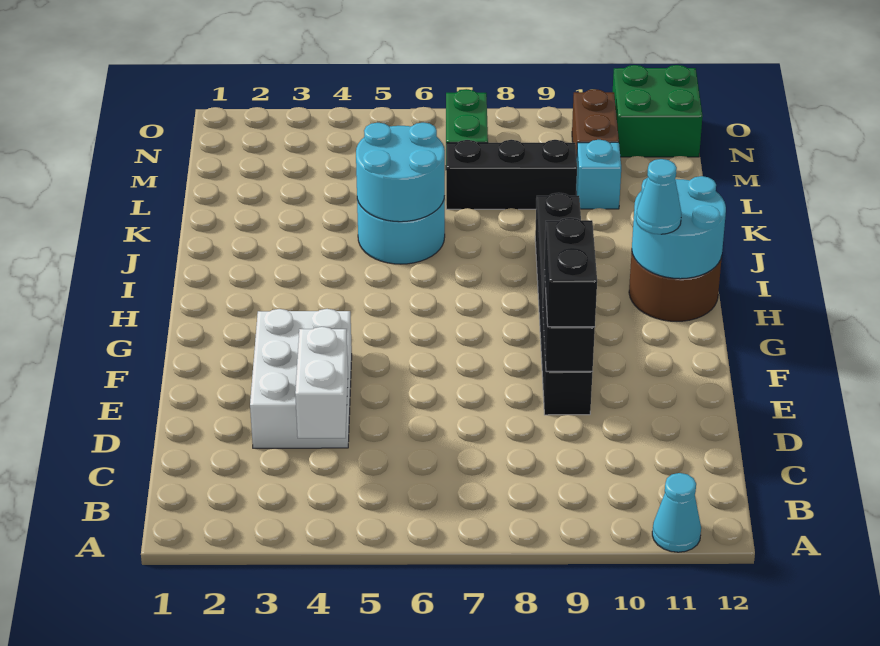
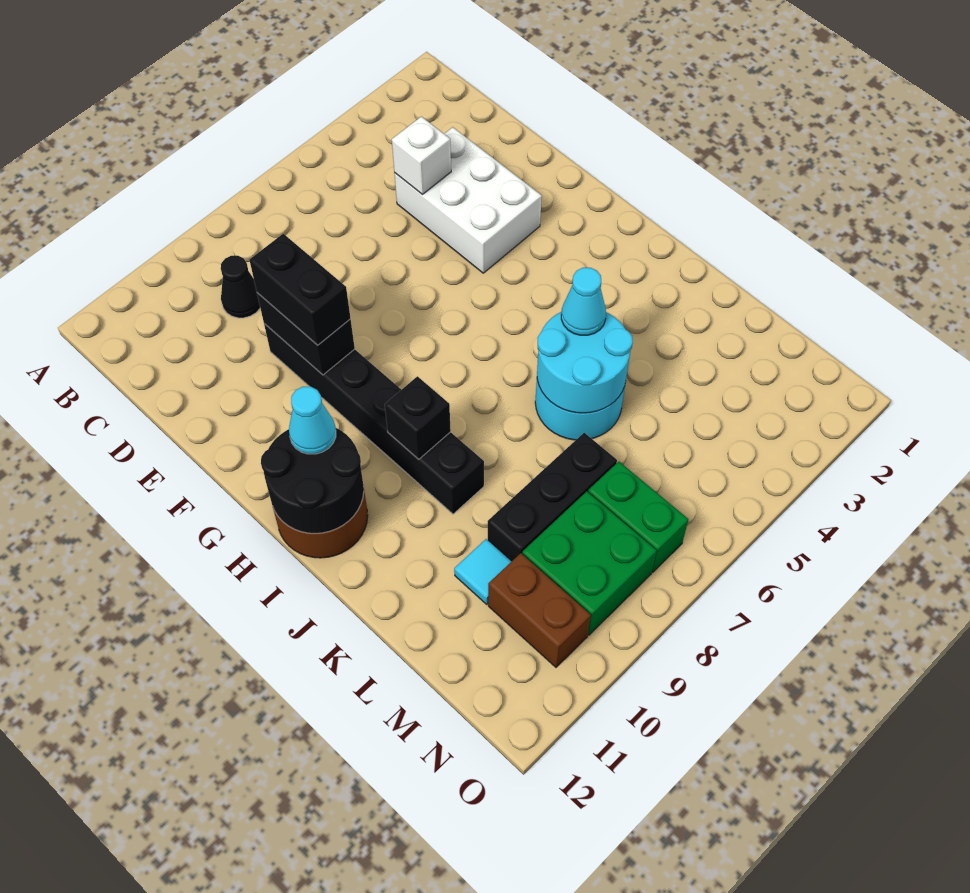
cyan 1x1 cone [652,473,701,552] -> cyan 1x1 cone moved to [561,268,606,335]
white 1x2 brick [295,327,348,438] -> white 1x1 brick [392,116,451,194]
none -> black 1x1 cone [221,256,260,318]
cyan 2x2 round brick [632,176,726,279] -> black 2x2 round brick [261,428,364,533]
none -> black 1x1 brick [385,376,451,459]
cyan 1x1 brick [576,140,621,209] -> cyan 1x1 tile [454,539,512,604]
green 2x2 brick [613,65,703,157] -> green 2x2 brick moved to [522,491,657,635]

